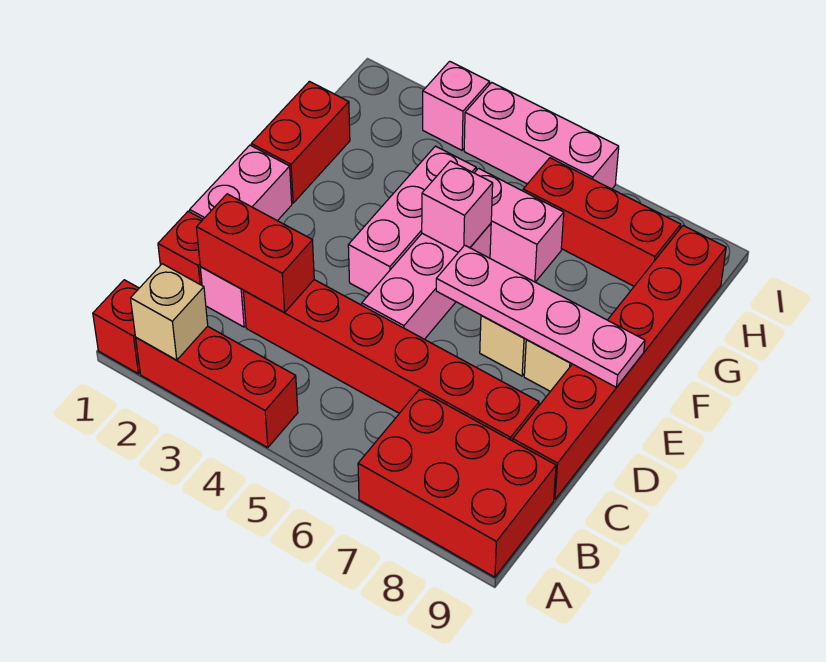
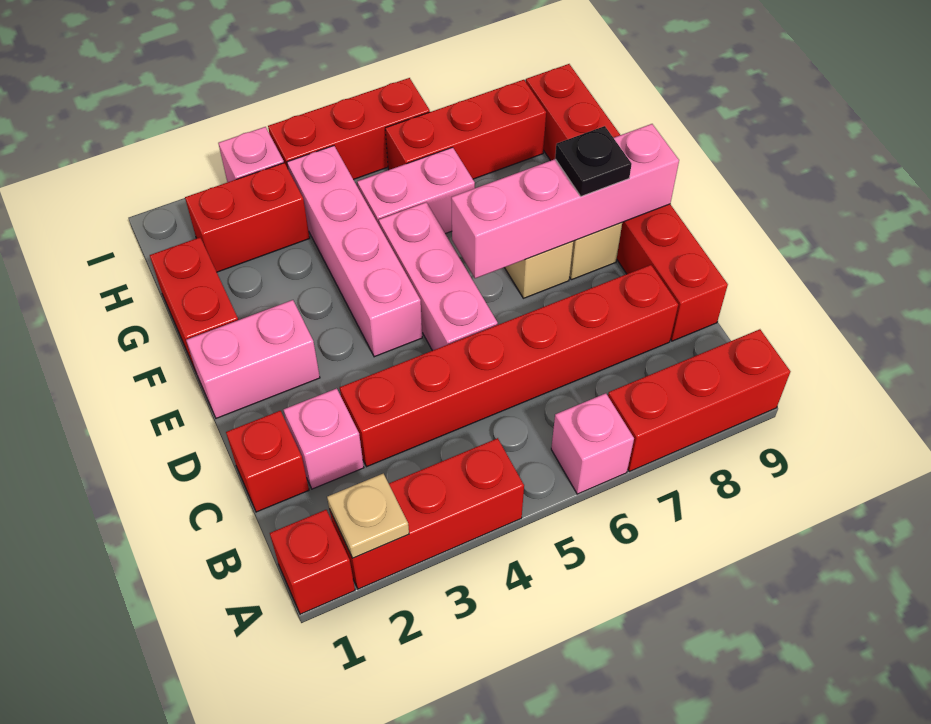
tan 1x1 brick [131,264,208,360] -> tan 1x1 plate [327,474,409,558]
red 2x3 brick [358,390,556,577] -> red 1x3 brick [608,329,790,471]
red 1x2 brick [197,194,314,312] -> red 1x2 brick moved to [185,163,310,272]
pink 1x2 brick [190,145,292,221] -> pink 1x2 brick turned to [186,300,320,418]
pink 1x3 brick [348,146,476,294] -> pink 1x4 brick [287,146,422,357]
pink 1x4 plate [436,245,645,387] -> pink 1x4 brick [451,124,679,278]
none -> black 1x1 plate [555,126,632,197]
pink 1x1 brick [422,161,493,252] -> pink 1x1 brick moved to [551,393,634,494]
pink 1x3 brick [464,82,619,189] -> red 1x3 brick [268,78,430,180]

